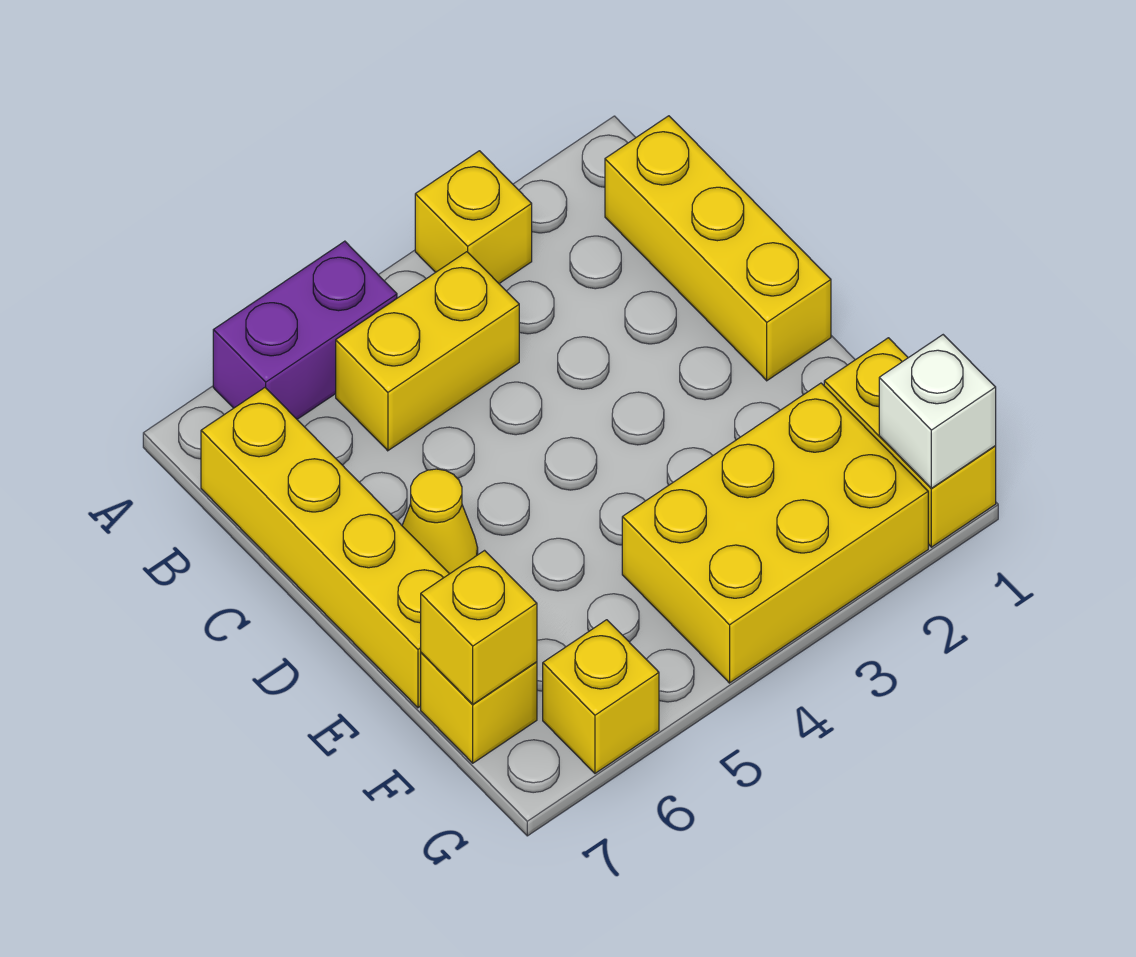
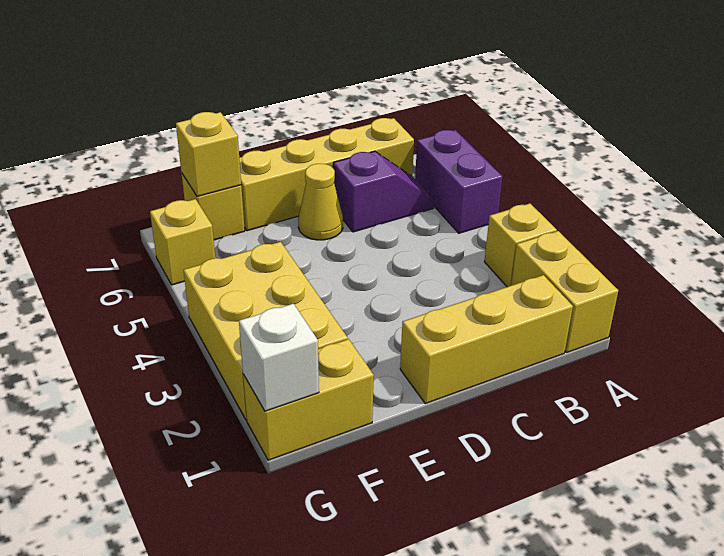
yellow 1x2 brick [336,252,519,451] -> yellow 1x2 brick moved to [511,231,618,352]
none -> purple 1x2 slope [333,151,434,232]

